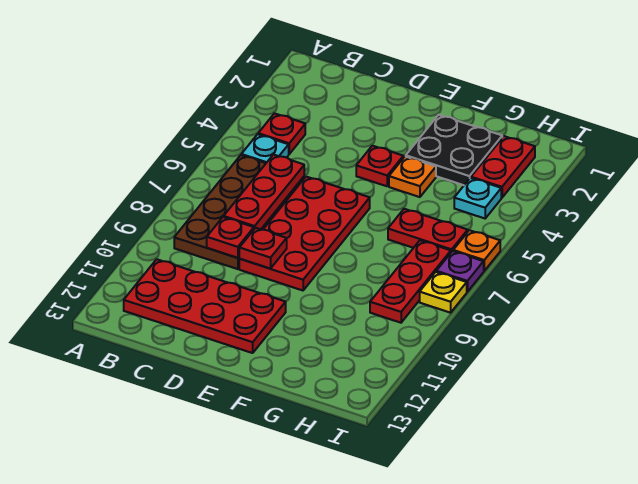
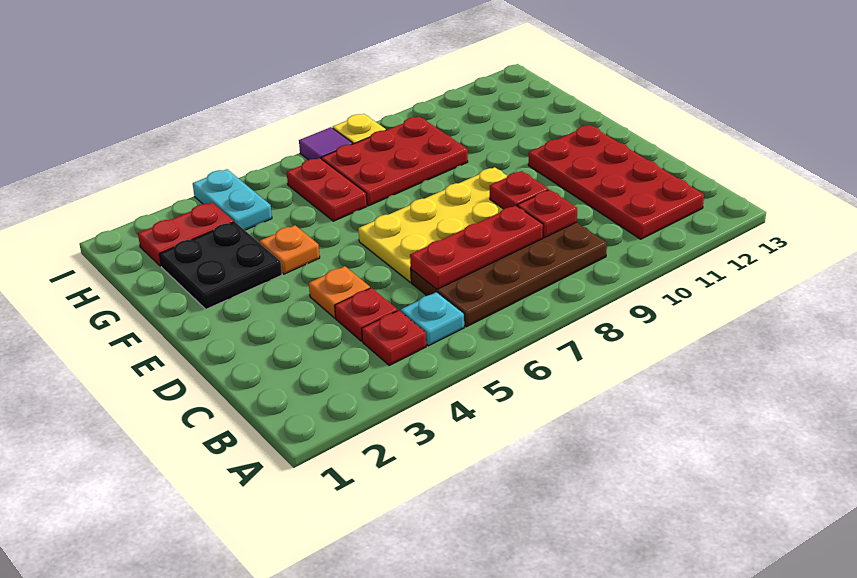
red 2x4 plate [239,177,370,290] -> yellow 2x4 plate [358,167,507,282]
red 1x1 plate [356,146,403,186] -> red 1x1 plate moved to [335,288,398,341]
cyan 1x1 plate [454,178,501,218] -> cyan 1x2 plate [193,169,272,230]
red 1x3 plate [370,240,451,323] -> red 2x3 plate [321,117,468,206]
orange 1x1 plate [453,230,500,271] -> orange 1x1 plate moved to [309,266,370,318]
purple 1x1 plate [436,251,484,292] -> purple 1x1 tile [299,127,353,160]

